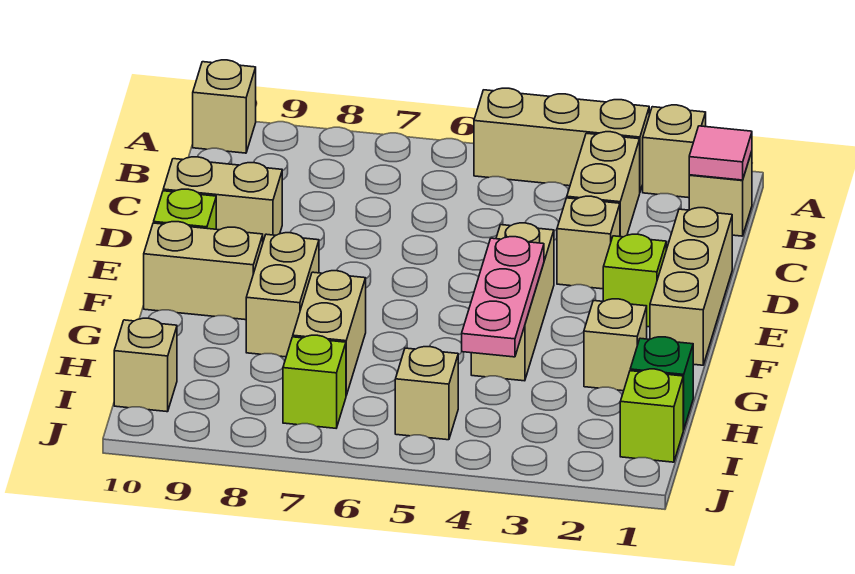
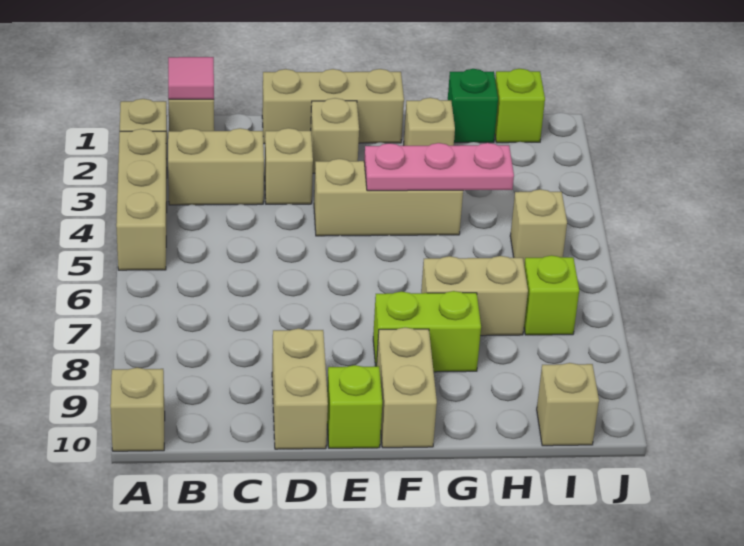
lime 1x1 brick [603,234,666,327] -> tan 1x1 brick [311,98,359,173]
tan 1x2 brick [246,233,319,357] -> lime 1x2 brick [373,291,481,372]

